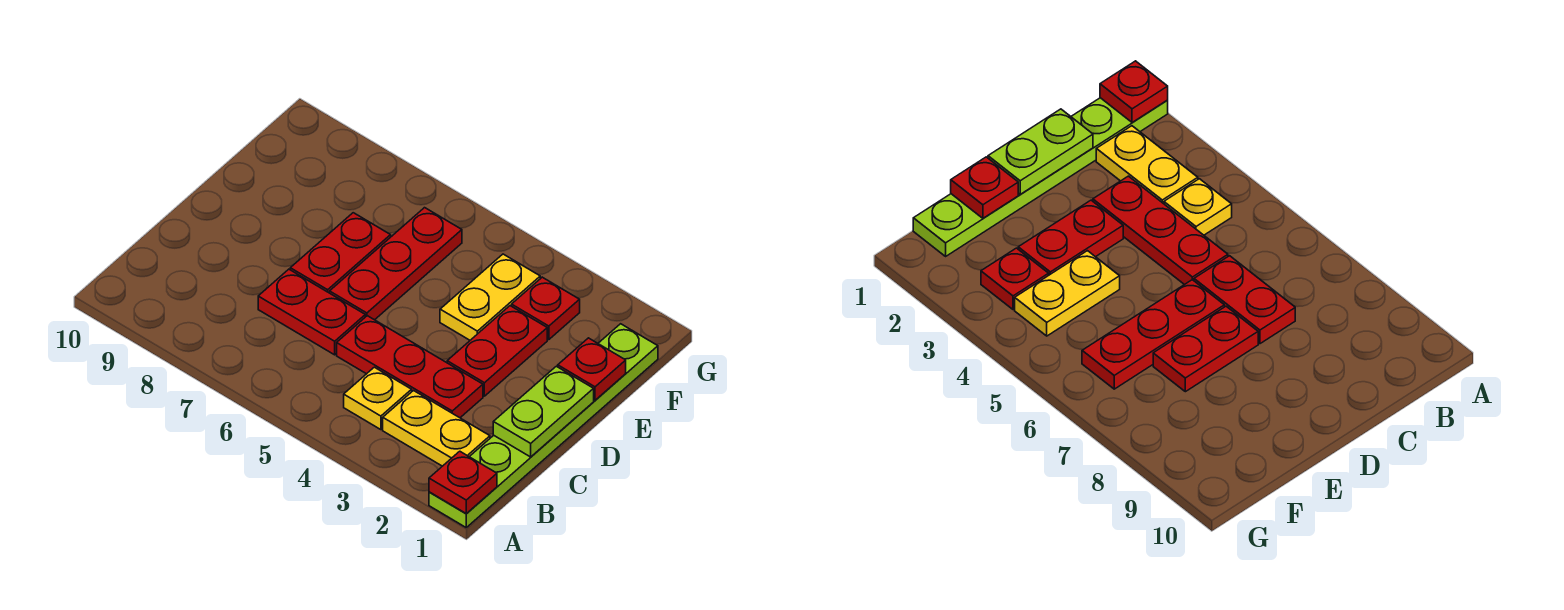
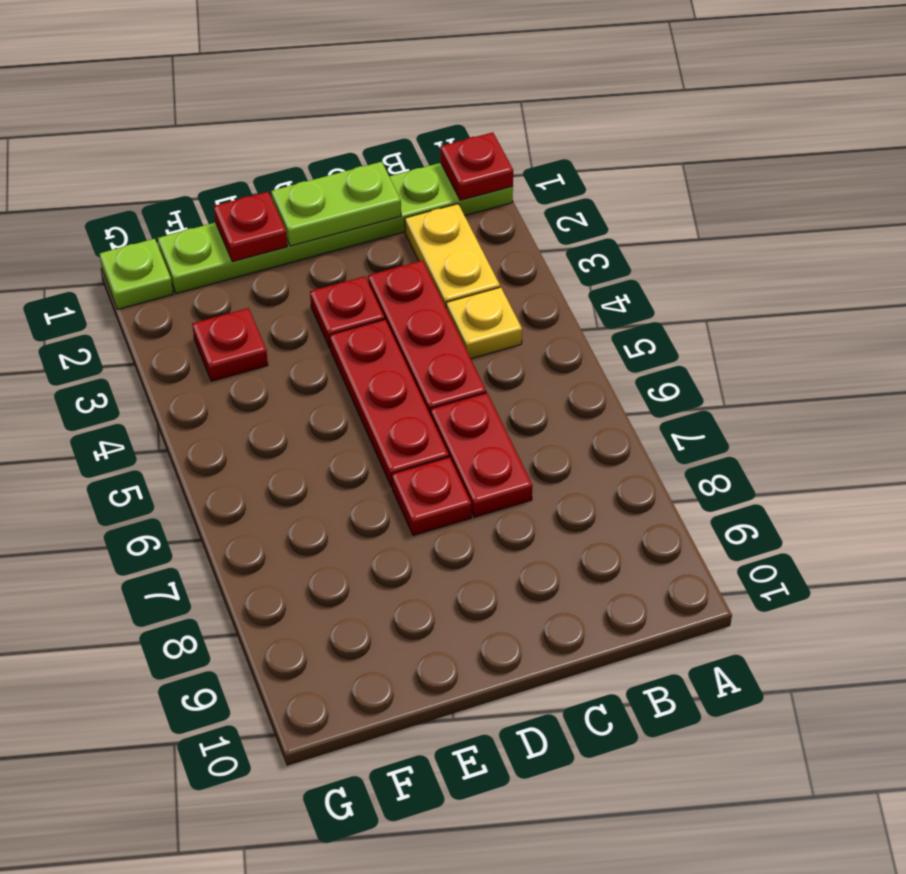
red 1x2 plate [447,306,547,396] -> red 1x1 plate [310,276,385,348]
red 1x3 plate [330,208,462,320] -> red 1x3 plate turned to [330,320,449,487]
red 1x2 plate [290,213,391,293] -> red 1x1 plate [392,457,471,536]
yellow 1x2 plate [440,254,540,340] -> none
none -> lime 1x1 plate [100,239,173,309]

